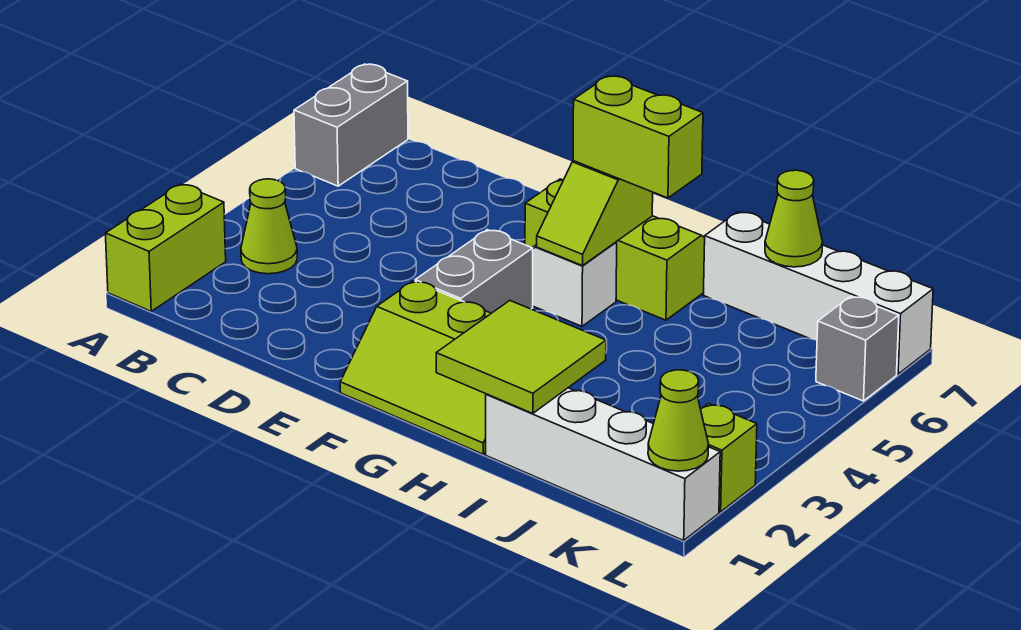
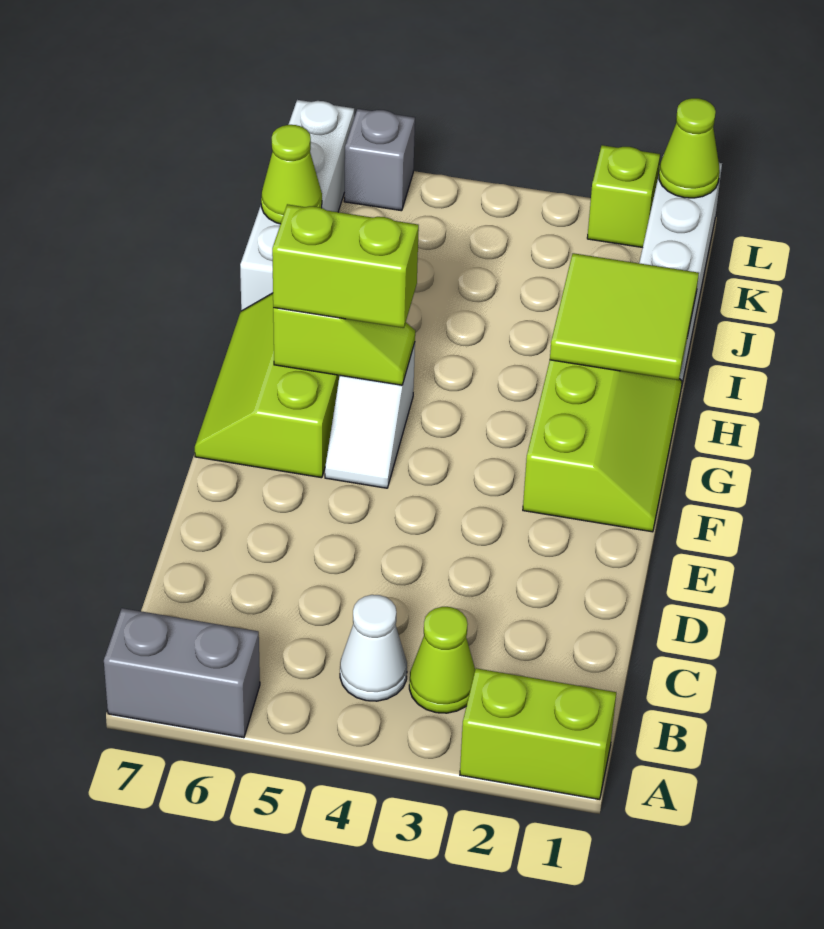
none -> white 1x1 cone [340,595,407,701]
grey 1x2 brick [415,230,533,313] -> none
lime 1x2 brick [573,76,703,198] -> lime 1x2 brick turned to [272,204,419,328]

